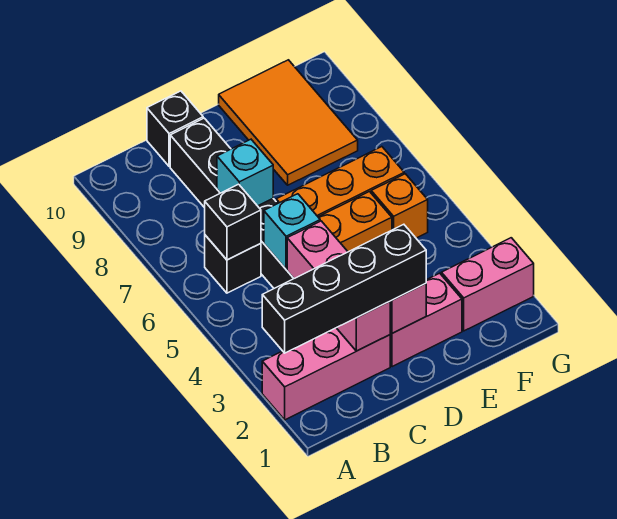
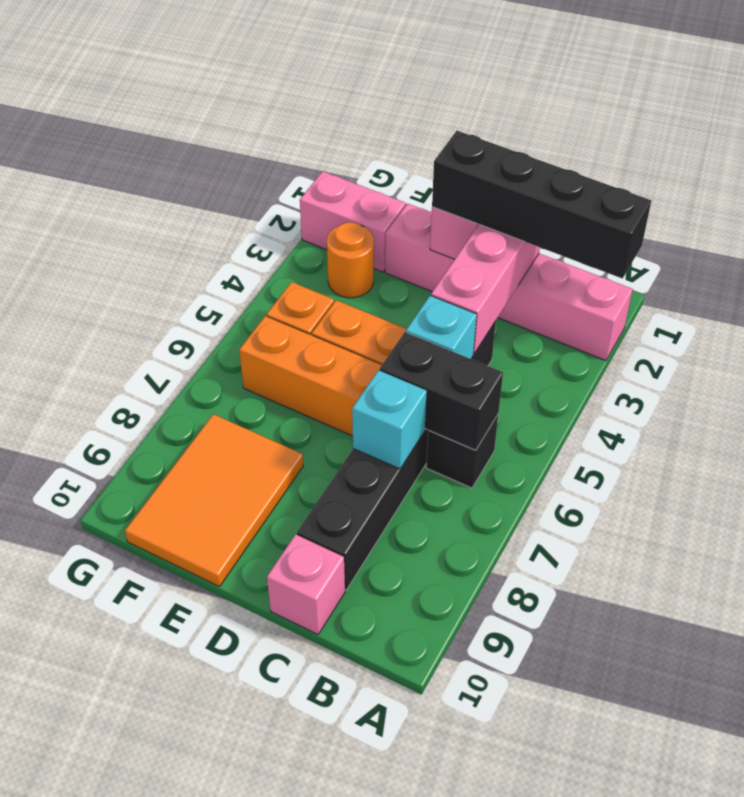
black 1x1 brick [205,184,261,260] -> black 1x2 brick [380,332,503,450]
black 1x1 brick [147,91,203,167] -> pink 1x1 brick [267,534,345,634]
none -> orange 1x1 round brick [327,222,374,298]

